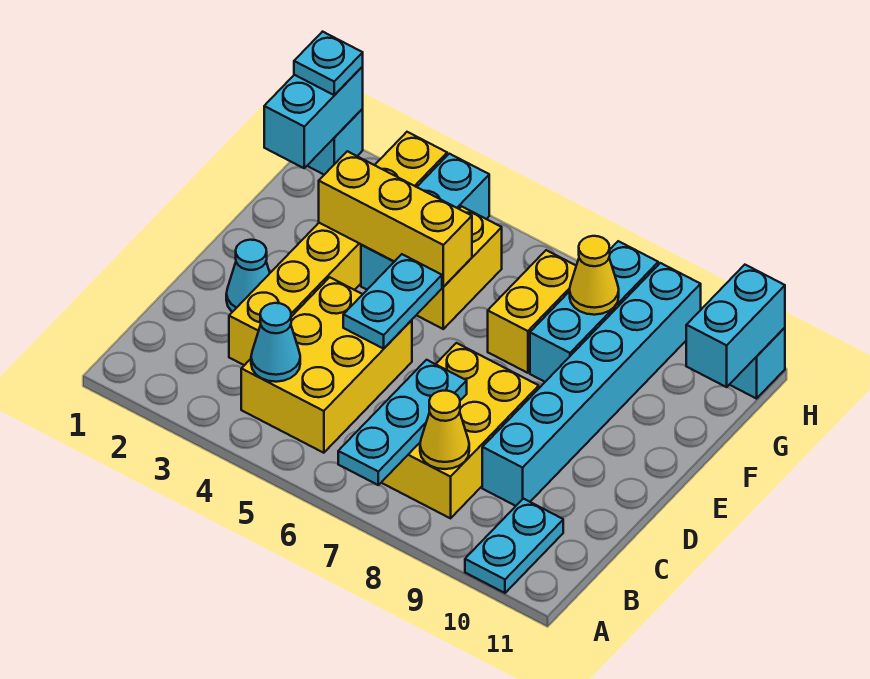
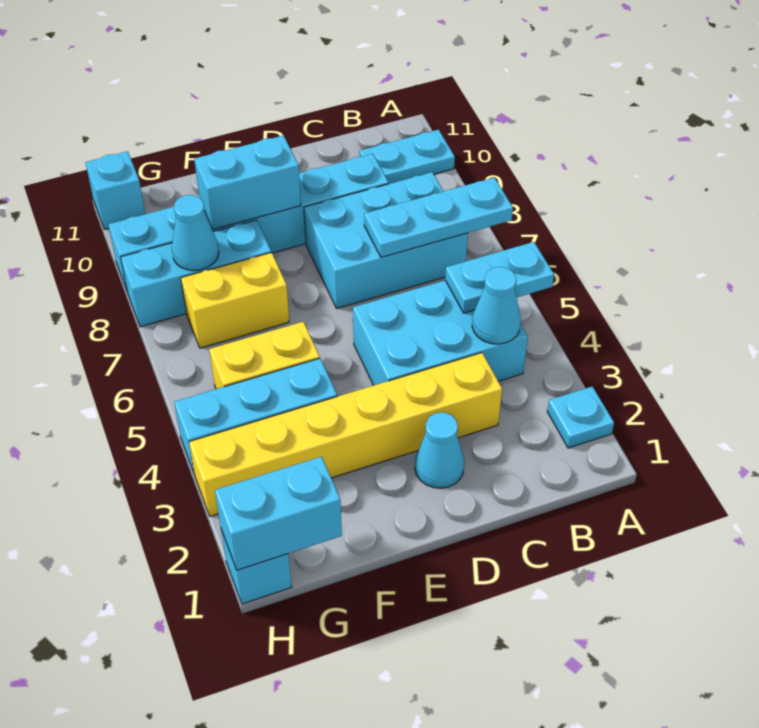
yellow 2x3 brick [241,277,412,453] -> cyan 2x3 brick [353,281,528,386]
yellow 2x3 brick [381,343,539,518] -> cyan 2x3 brick [304,172,468,308]
yellow 1x1 cone [420,391,469,469] -> none
cyan 1x2 plate [343,254,442,349] -> cyan 1x2 plate moved to [445,242,554,313]
yellow 1x3 brick [319,151,472,287] -> none
yellow 1x1 cone [570,236,619,315] -> cyan 1x1 cone [172,195,219,270]
cyan 1x2 brick [686,265,785,387] -> cyan 1x2 brick moved to [194,135,301,230]
cyan 1x1 plate [294,32,363,95] -> cyan 1x1 plate moved to [547,386,614,448]

